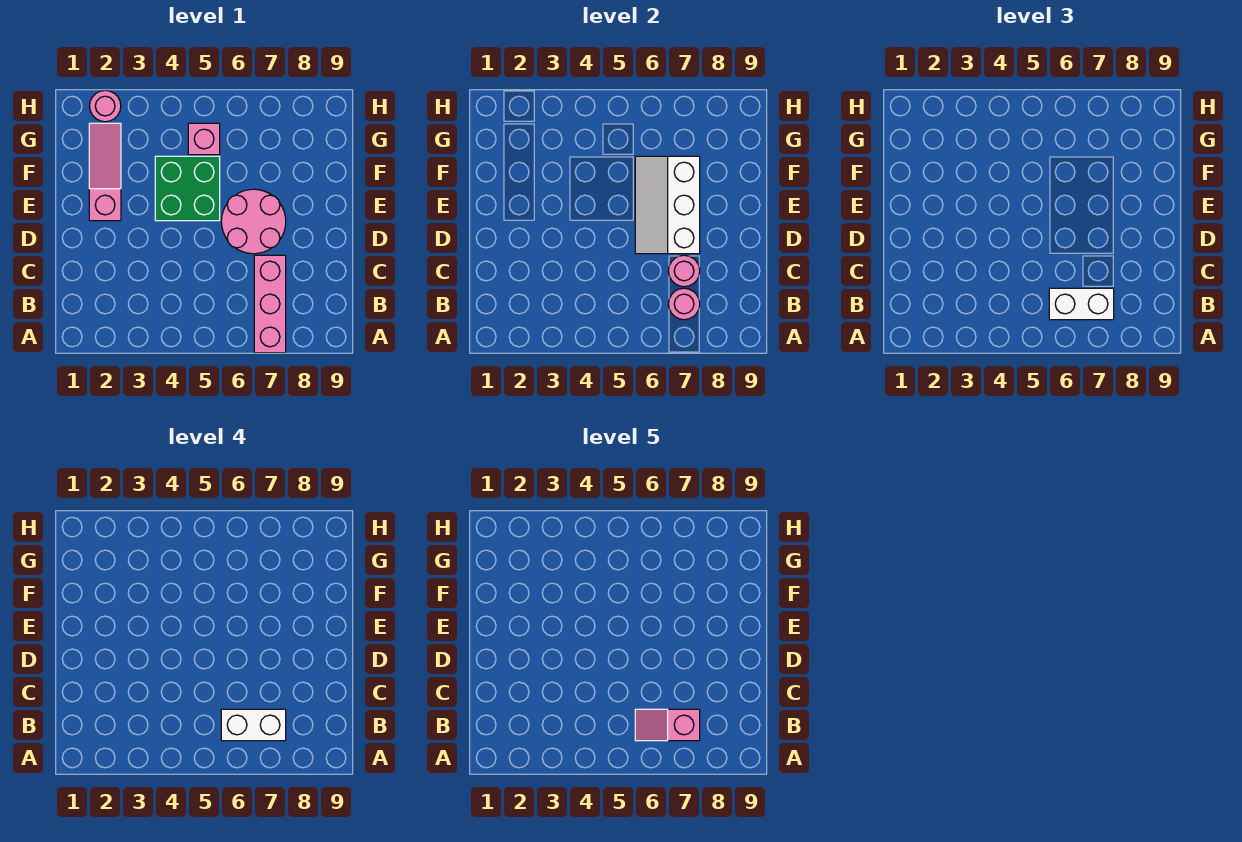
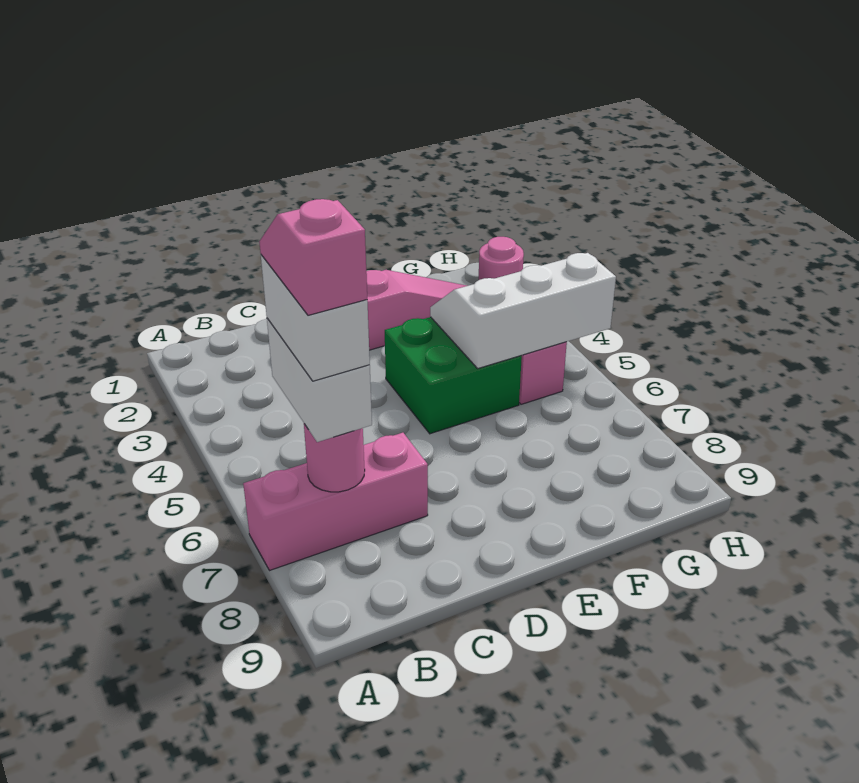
pink 1x1 round brick [668,255,700,287] -> none
pink 2x2 round brick [221,189,286,254] -> none
white 2x3 slope [635,156,700,254] -> white 2x3 slope moved to [430,253,616,368]

